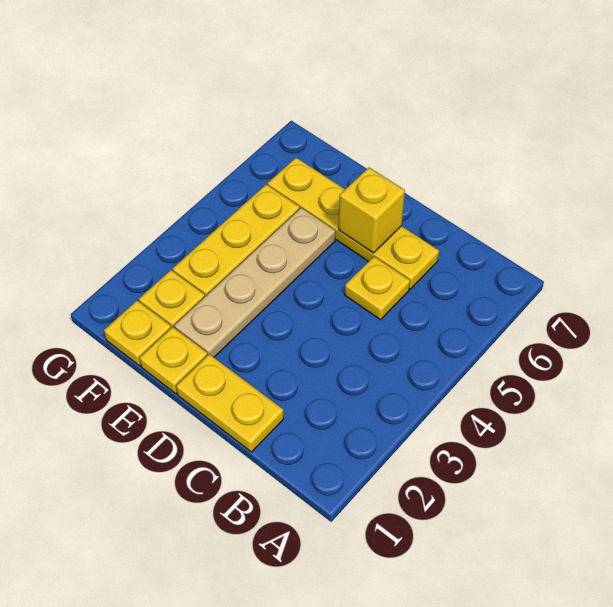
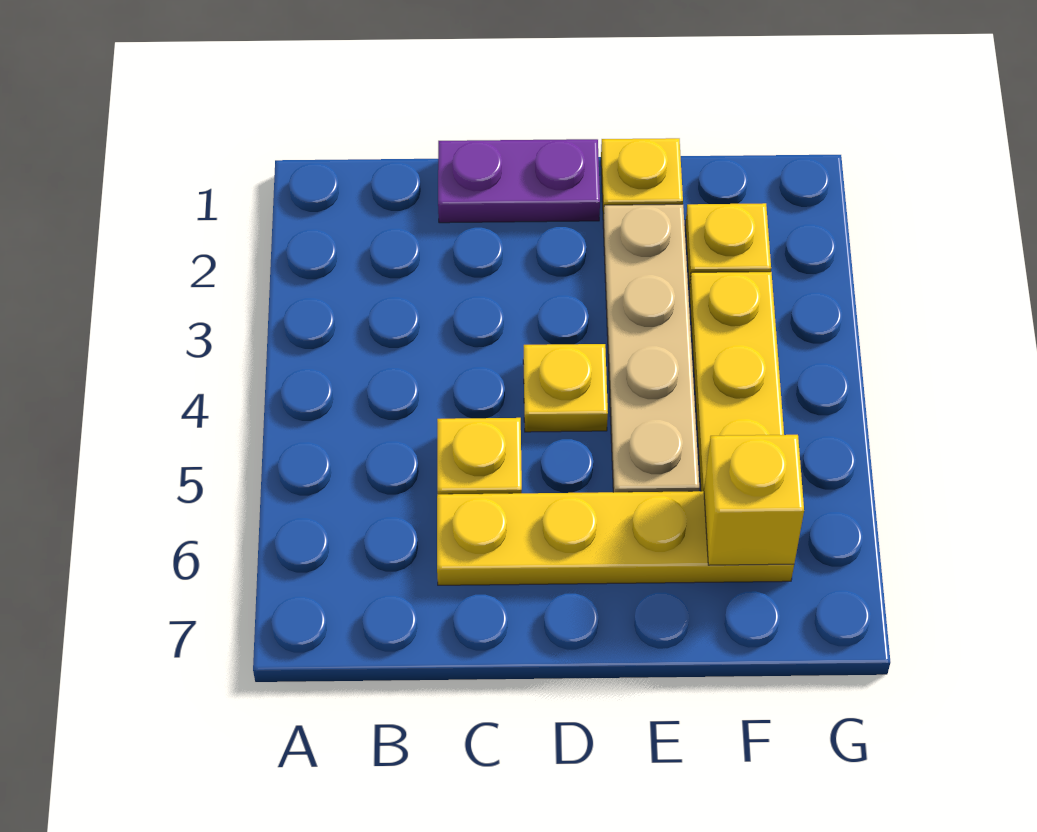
yellow 1x2 plate [176,354,284,452] -> purple 1x2 plate [438,139,600,223]
yellow 1x1 brick [339,168,405,253] -> yellow 1x1 brick moved to [704,435,804,565]
yellow 1x1 plate [104,301,171,366] -> yellow 1x1 plate moved to [523,344,608,432]

